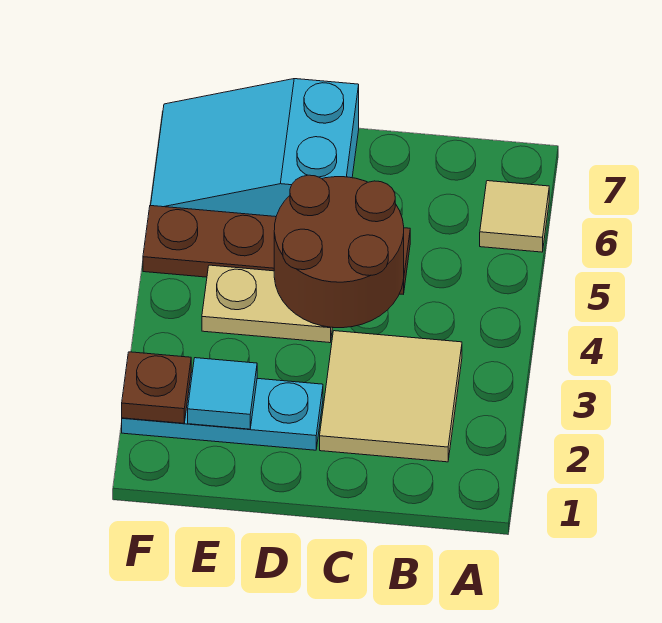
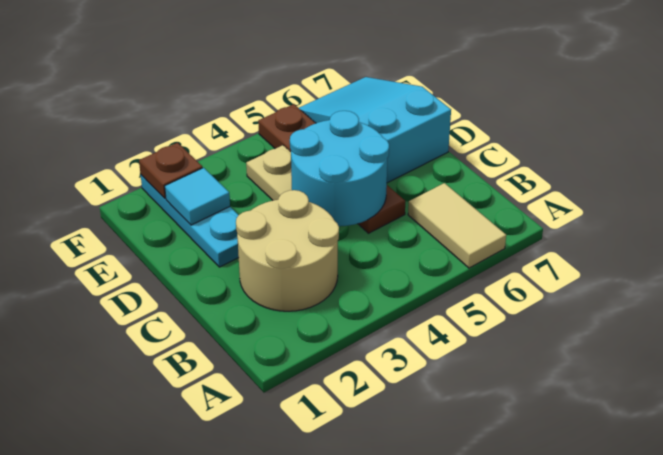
tan 1x1 tile [480,181,549,252] -> tan 1x2 tile [408,183,506,268]
tan 2x2 tile [320,331,462,462] -> tan 2x2 round brick [236,190,339,311]
brown 2x2 round brick [274,175,404,328] -> cyan 2x2 round brick [290,111,389,226]

